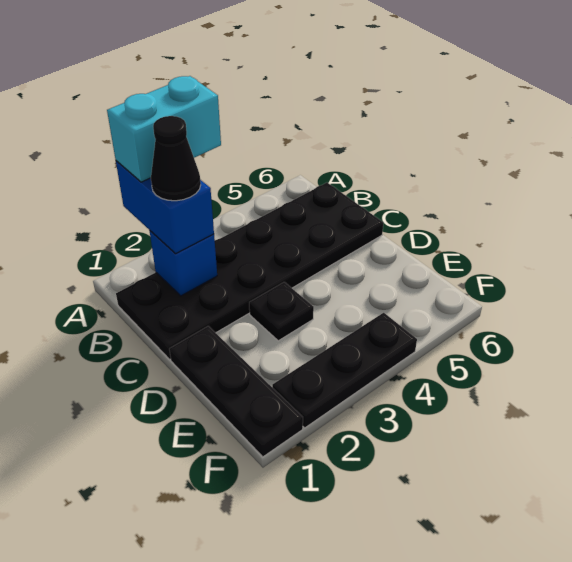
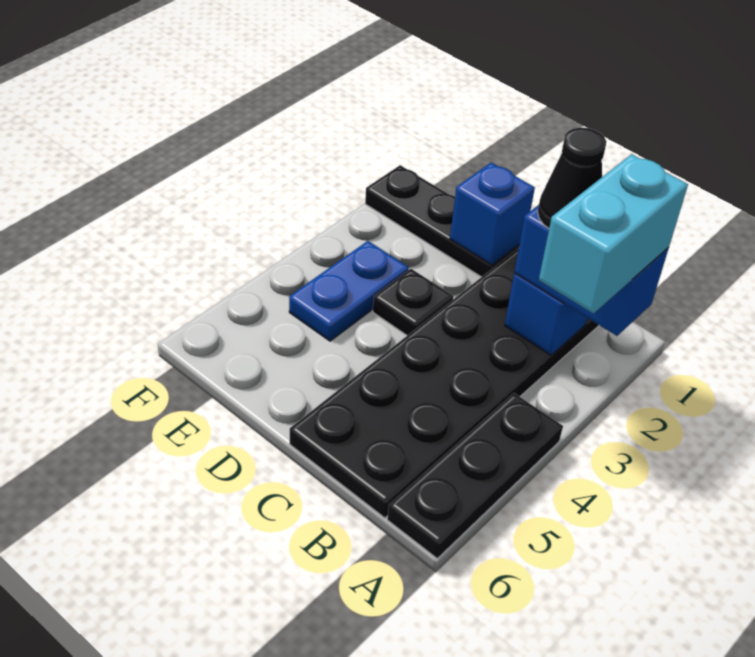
none -> blue 1x1 brick [450,163,535,265]
none -> blue 1x2 plate [289,241,409,341]
black 1x3 plate [272,313,417,428] -> black 1x3 plate moved to [387,393,563,558]

